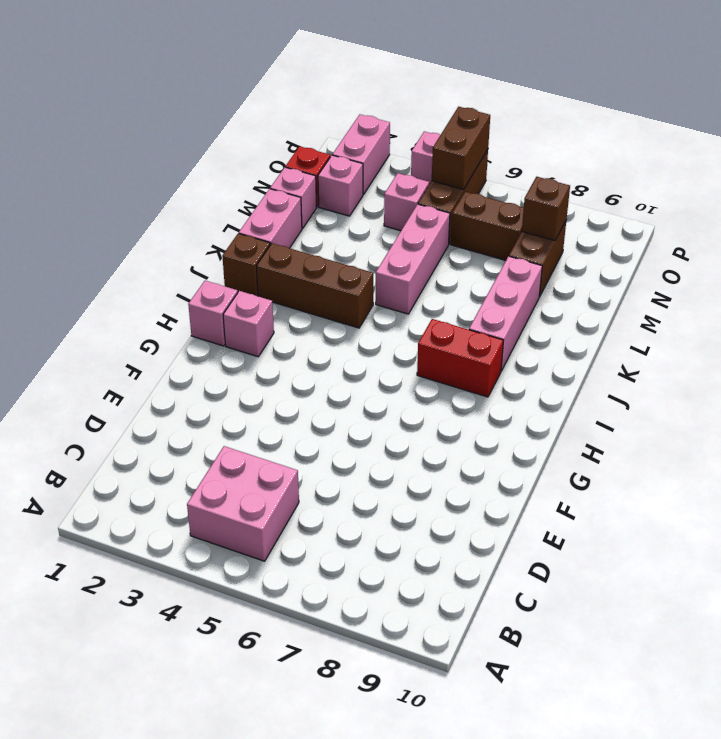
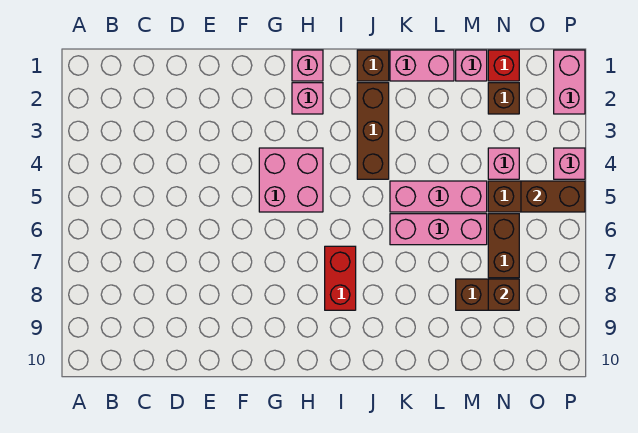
pink 2x2 brick [187,446,299,561] -> pink 2x2 brick moved to [259,148,323,212]
pink 1x3 brick [469,256,542,371] -> pink 1x3 brick moved to [390,214,487,245]
pink 1x1 brick [318,155,363,216] -> brown 1x1 brick [488,83,519,114]
pink 1x2 brick [332,114,390,195] -> pink 1x2 brick turned to [554,50,585,114]

